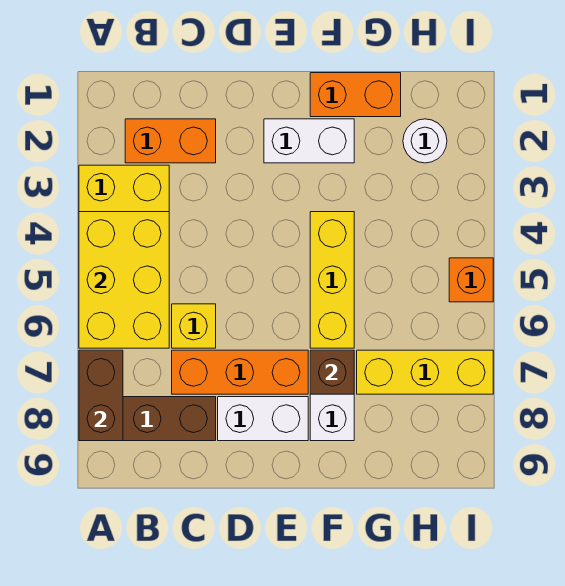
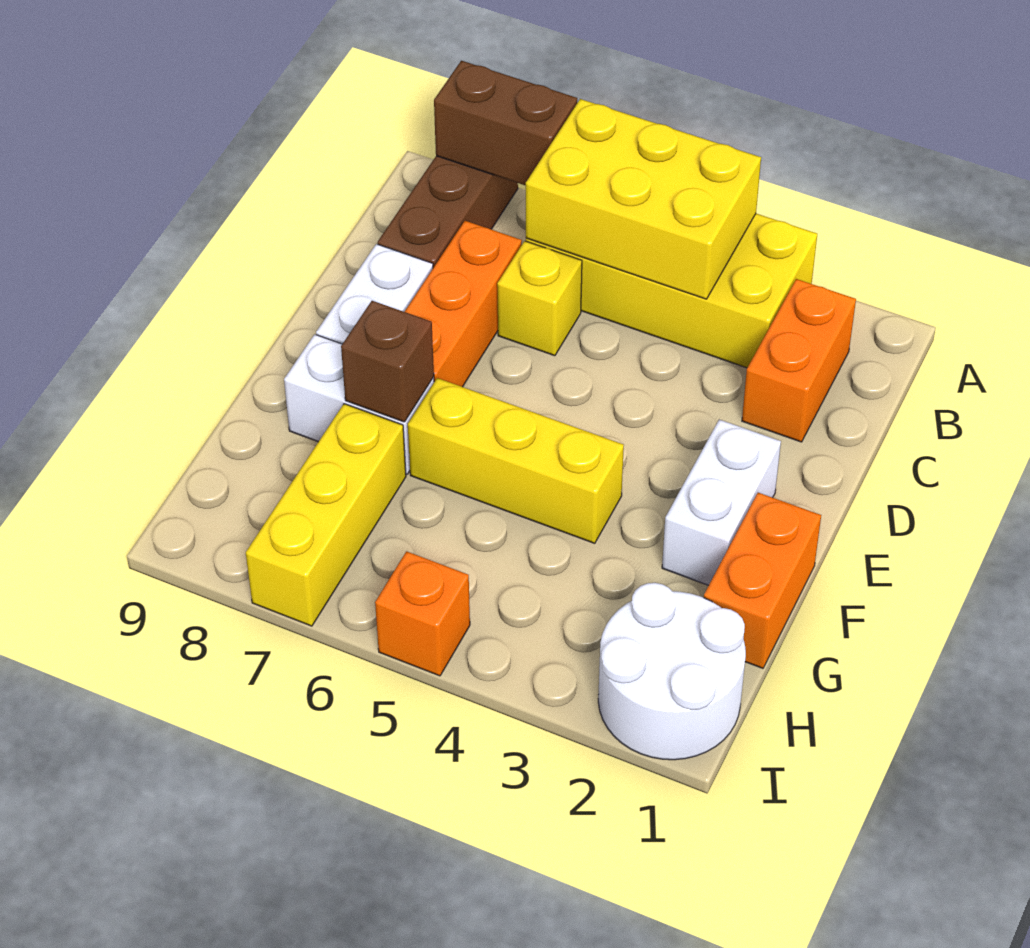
white 1x1 round brick [403,119,447,163] -> white 2x2 round brick [598,583,746,760]

